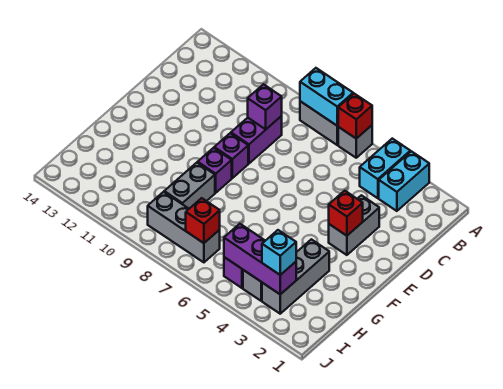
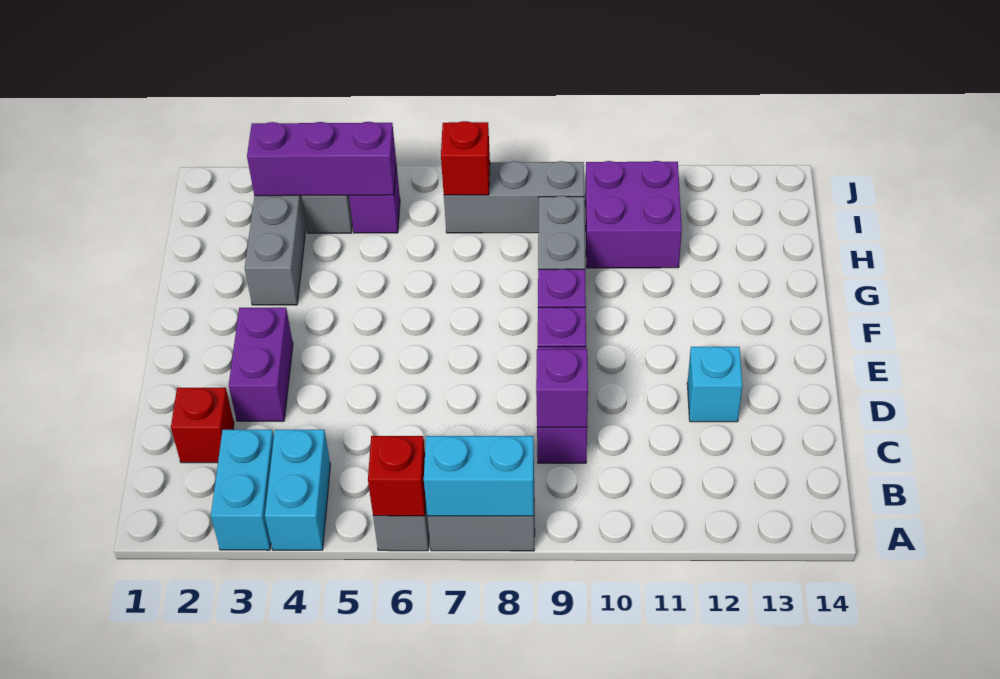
grey 1x2 brick [329,195,379,255] -> purple 1x2 brick [229,308,293,421]
red 1x1 brick [329,191,363,236] -> red 1x1 brick moved to [171,388,234,463]
none -> purple 2x2 brick [585,161,682,268]
cyan 1x1 brick [262,230,296,275] -> cyan 1x1 brick moved to [687,347,742,422]

